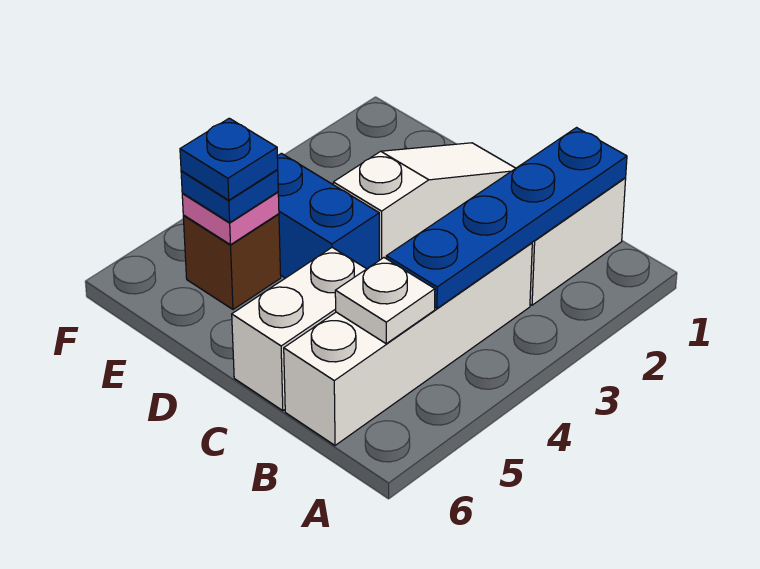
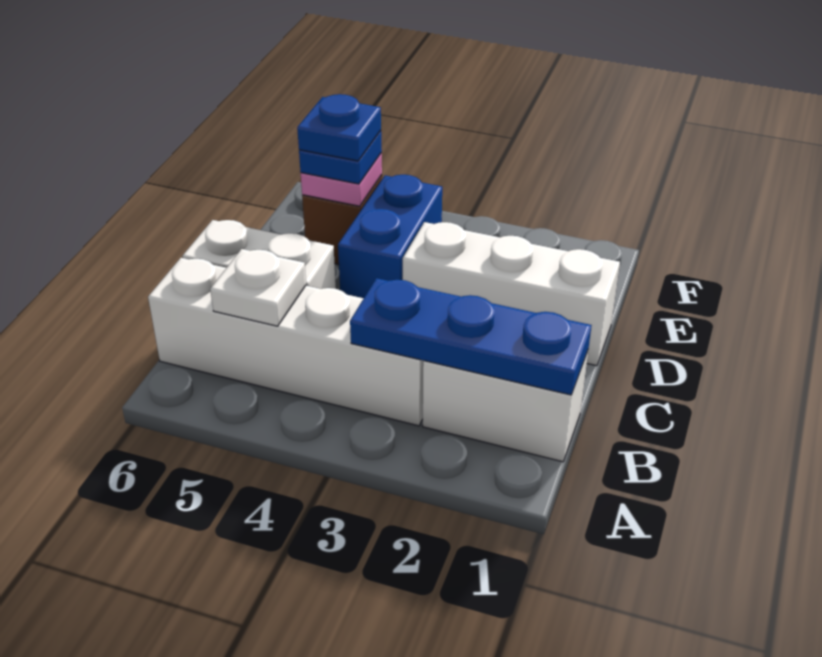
blue 1x4 plate [386,128,627,308] -> blue 1x3 plate [350,278,591,395]
white 1x3 slope [333,143,516,260] -> white 1x3 brick [403,222,620,366]

